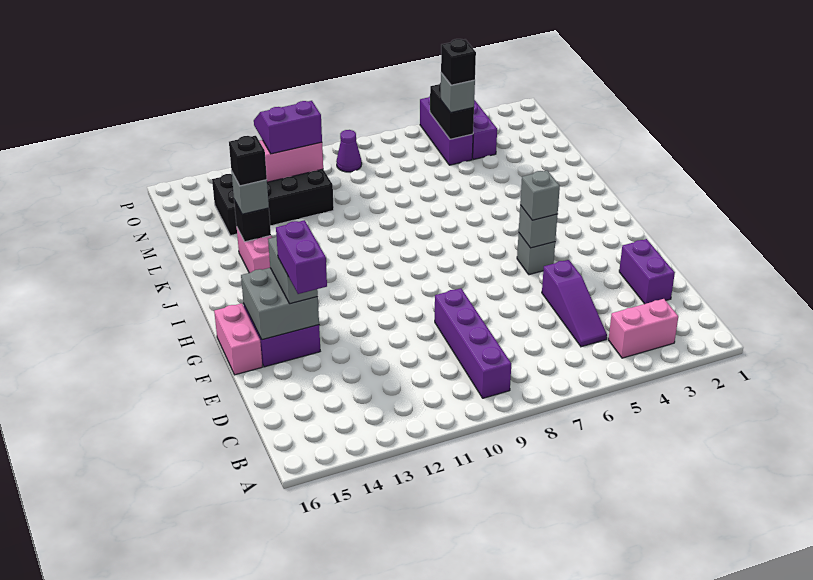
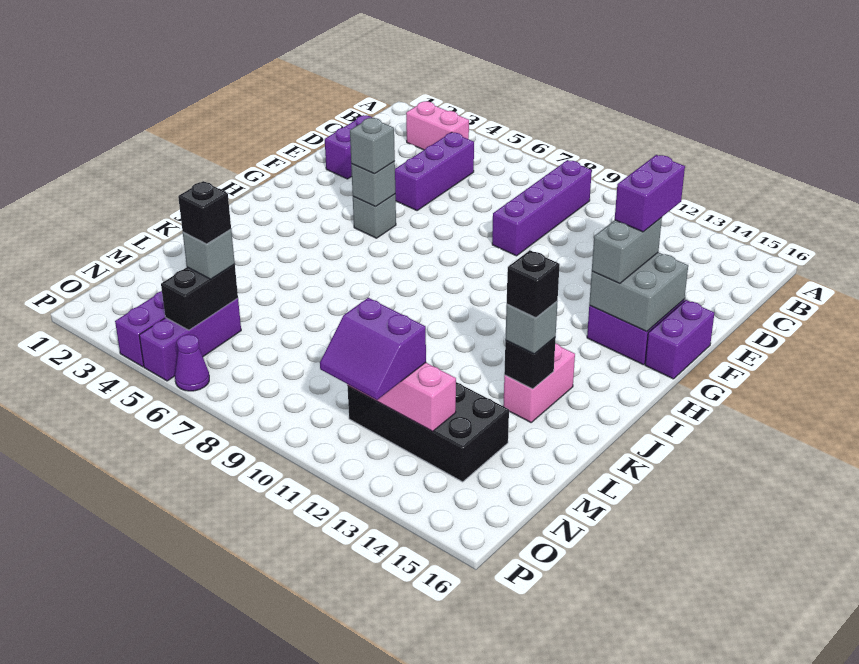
purple 1x3 slope [542,260,607,347] -> purple 1x3 brick [395,132,474,211]
pink 1x2 brick [214,303,262,375] -> purple 1x2 brick [645,300,714,379]
purple 1x1 cone [336,130,362,172] -> purple 1x1 cone moved to [175,335,209,391]

